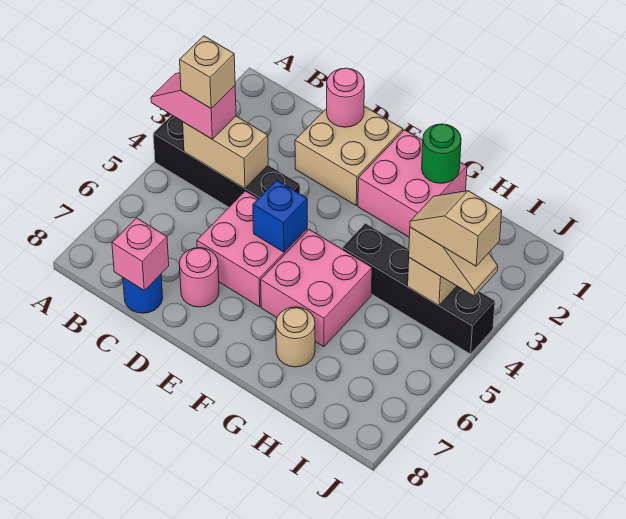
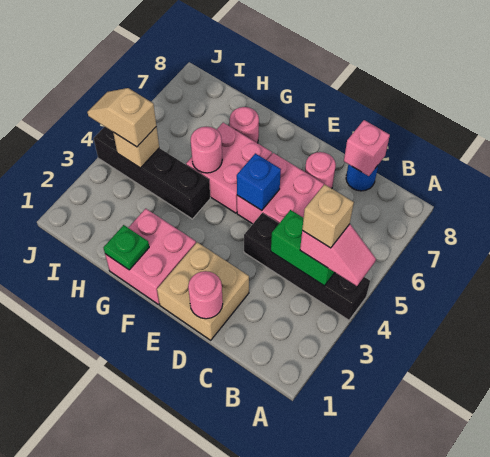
tan 1x2 brick [183,116,268,188] -> green 1x2 brick [271,210,335,286]
green 1x1 round brick [422,124,461,183] -> green 1x1 plate [104,225,149,270]
none -> pink 1x1 round brick [191,127,222,173]
tan 1x1 round brick [276,307,315,367] -> pink 1x1 round brick [230,107,259,143]
tan 1x2 slope [410,191,502,266] -> none

